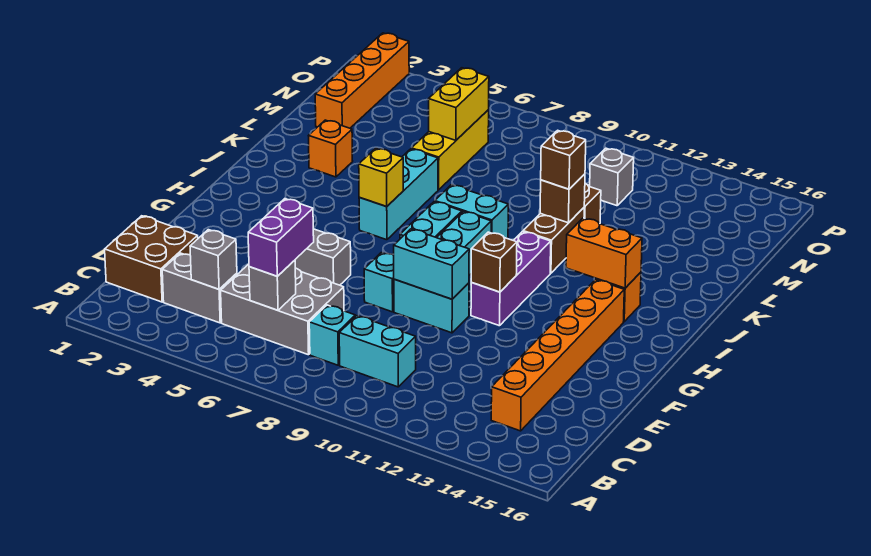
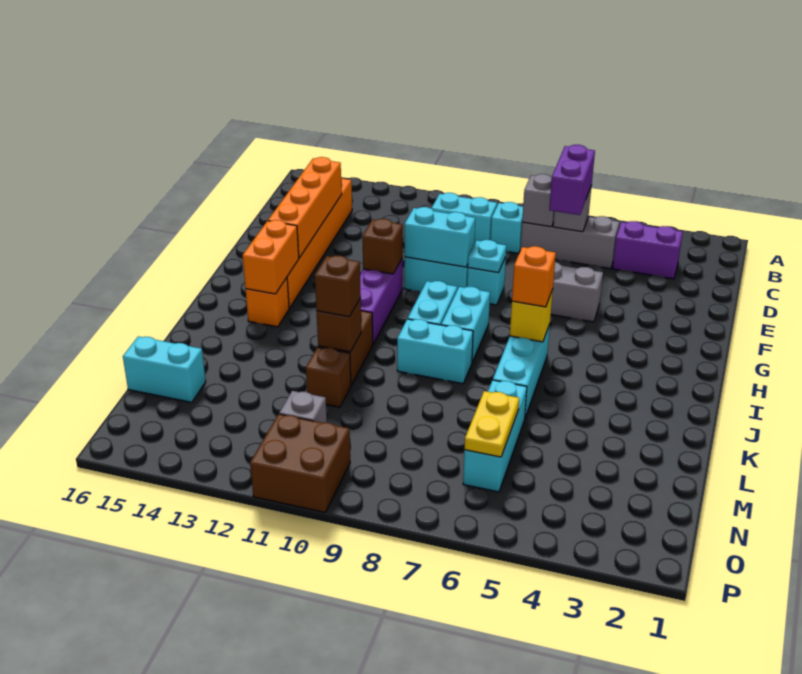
brown 2x2 brick [105,216,198,302] -> brown 2x2 brick moved to [250,414,350,512]
grey 1x2 brick [162,253,237,323] -> purple 1x2 brick [612,221,683,279]
grey 1x1 brick [190,230,237,289] -> grey 1x1 brick moved to [522,174,554,227]
grey 2x3 brick [221,264,344,355] -> grey 1x3 brick [520,216,619,269]
none -> cyan 1x1 plate [468,240,506,273]
orange 1x2 brick [566,218,642,288] -> orange 1x2 brick turned to [243,220,299,294]
orange 1x1 brick [309,120,353,177] -> orange 1x1 brick moved to [512,246,556,307]
yellow 1x3 brick [411,110,489,190] -> cyan 1x3 brick [463,380,527,492]
orange 1x4 brick [315,33,409,128] -> orange 1x4 brick moved to [268,157,342,258]
yellow 1x2 brick [428,68,489,140] -> yellow 1x2 plate [464,391,519,457]
none -> cyan 1x2 brick [123,336,206,402]

